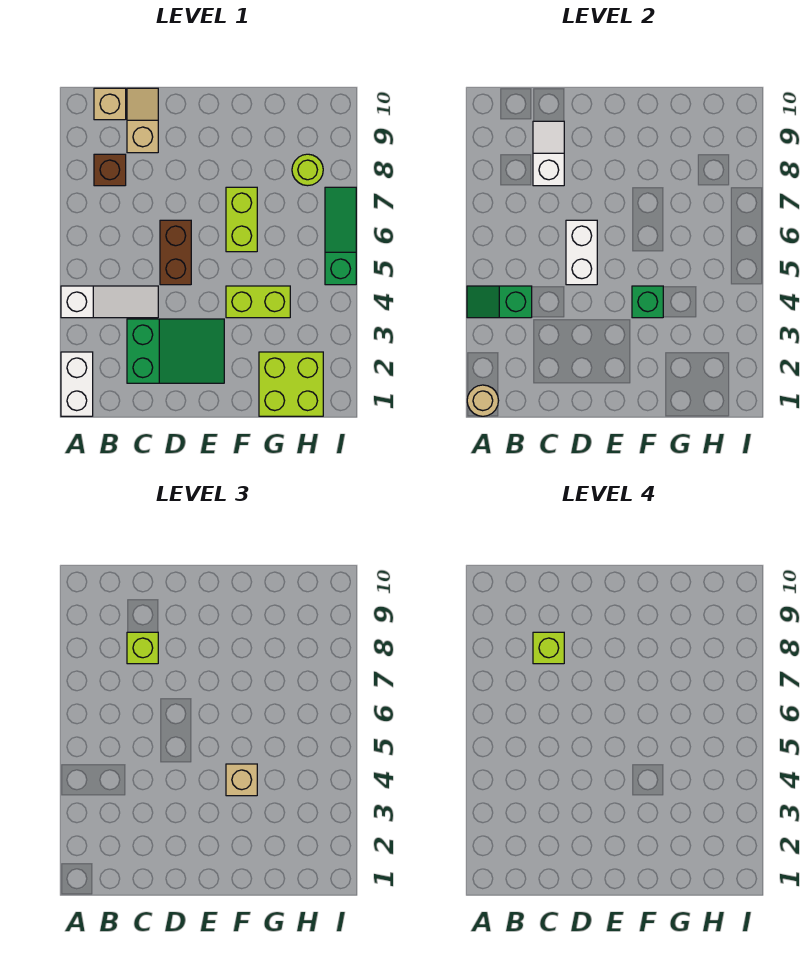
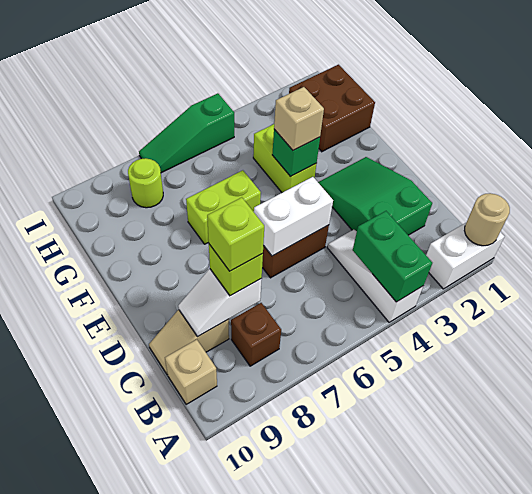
green 1x2 slope [467,286,532,318] -> green 1x2 brick [353,211,432,302]
lime 2x2 brick [259,352,323,416] -> brown 2x2 brick [289,65,375,152]

